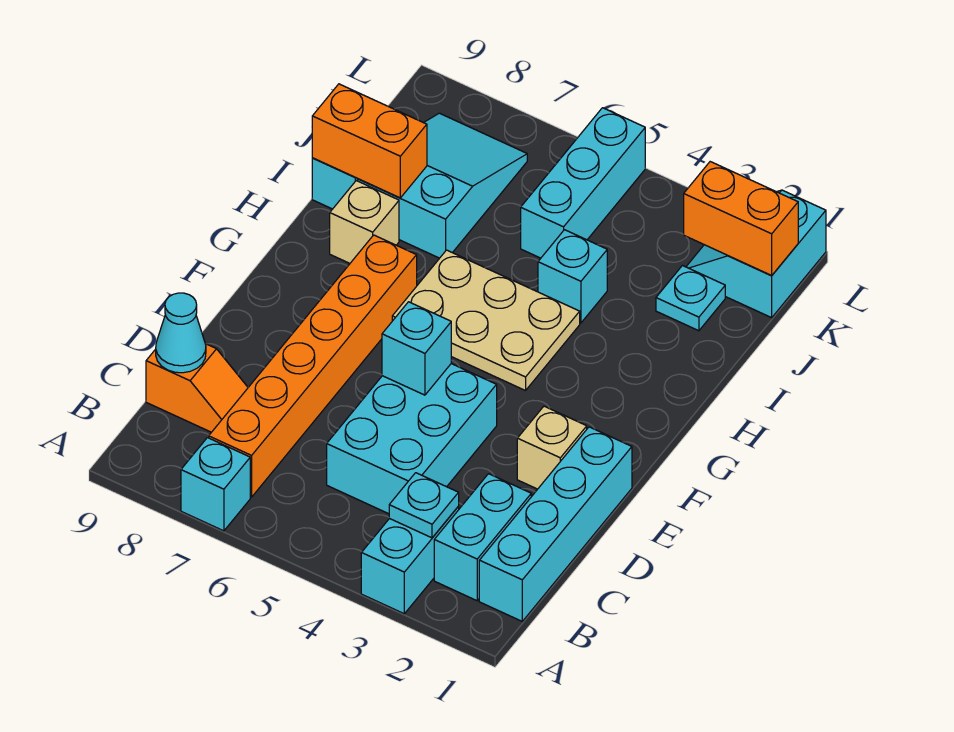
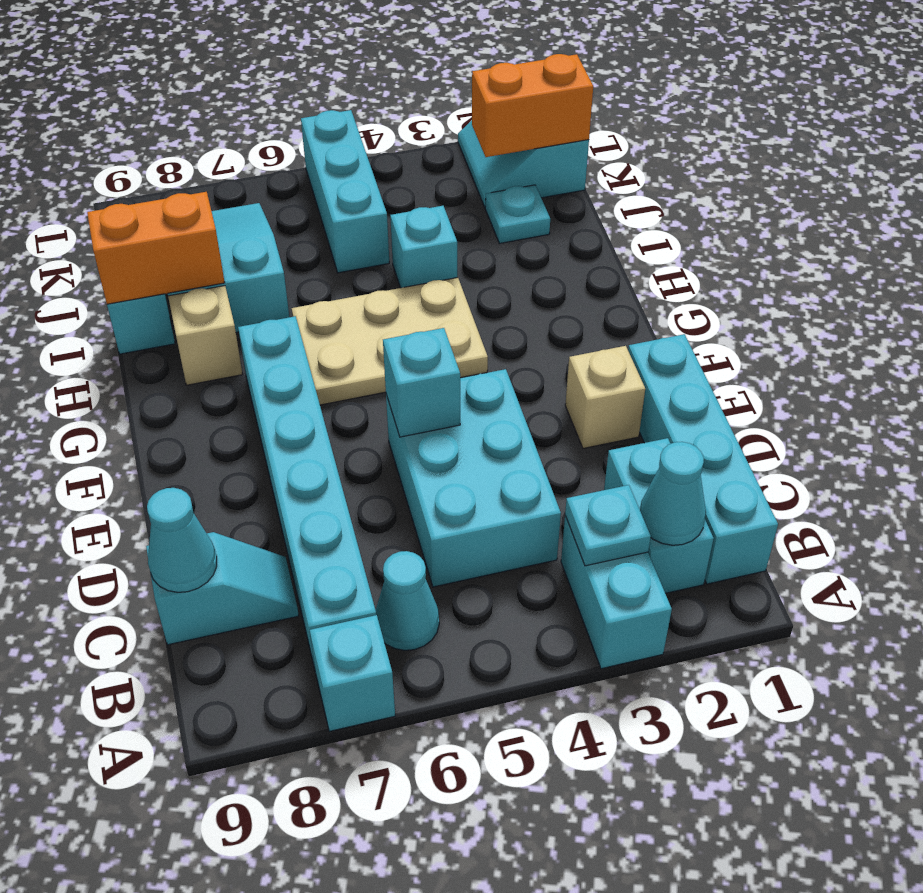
none -> cyan 1x1 cone [640,442,706,545]
none -> cyan 1x1 cone [376,551,439,650]
orange 1x6 brick [209,235,417,497] -> cyan 1x6 brick [238,316,376,669]
orange 1x2 slope [146,344,248,432] -> cyan 1x2 slope [146,532,299,645]

